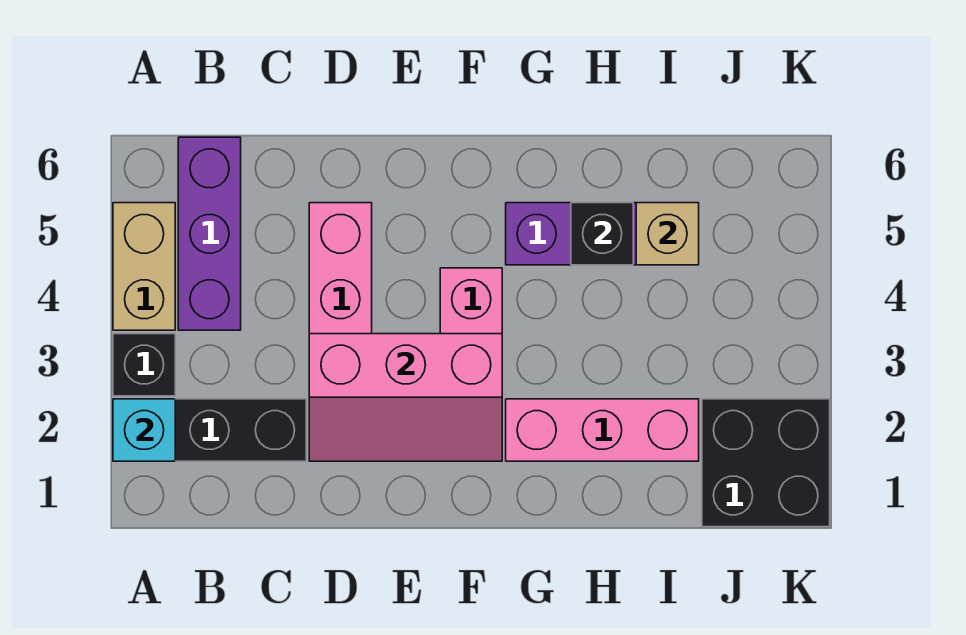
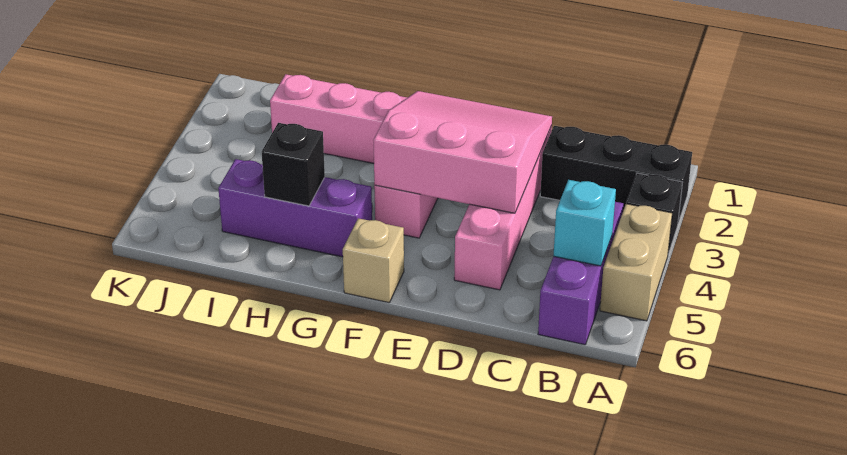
cyan 1x1 brick [113,399,175,461] -> cyan 1x1 brick moved to [553,180,616,266]
pink 2x3 slope [309,334,502,461] -> pink 3x3 slope [373,91,552,213]
tan 1x1 brick [636,203,699,265] -> tan 1x1 brick moved to [343,218,404,303]
black 2x2 brick [702,399,830,527] -> none

